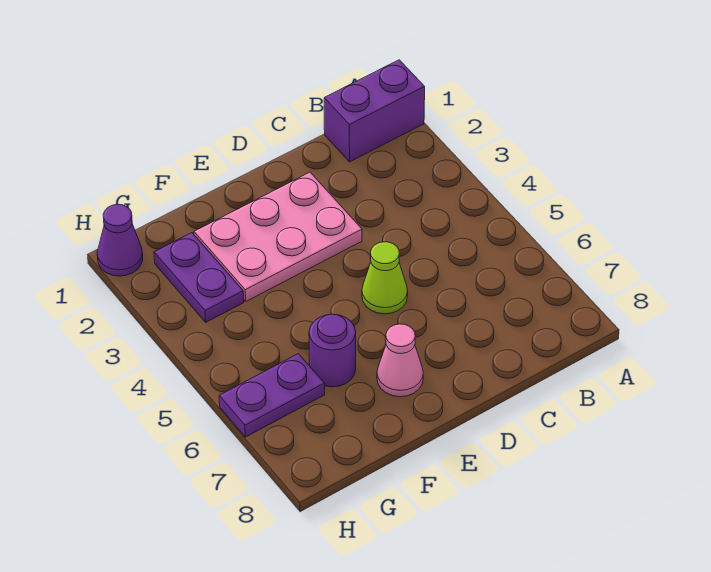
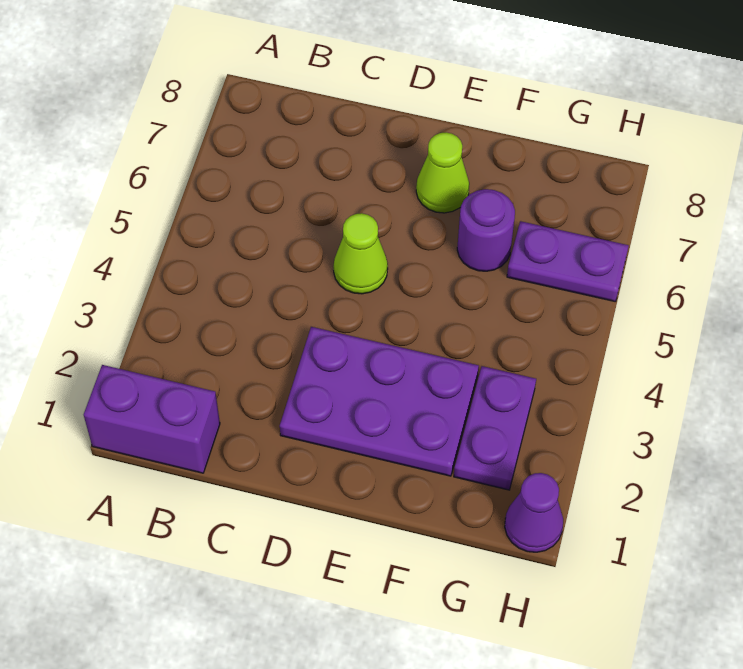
pink 2x3 plate [194,172,362,301] -> purple 2x3 plate [280,327,479,476]
pink 1x1 cone [377,324,423,397] -> lime 1x1 cone [416,132,469,213]

